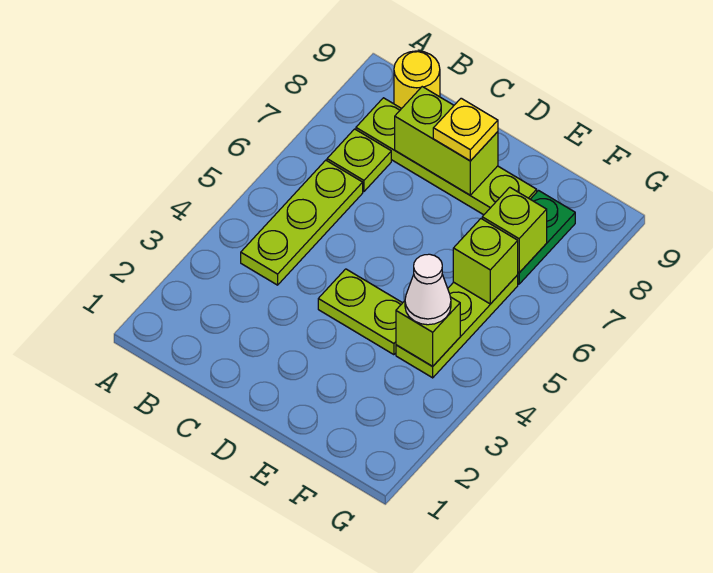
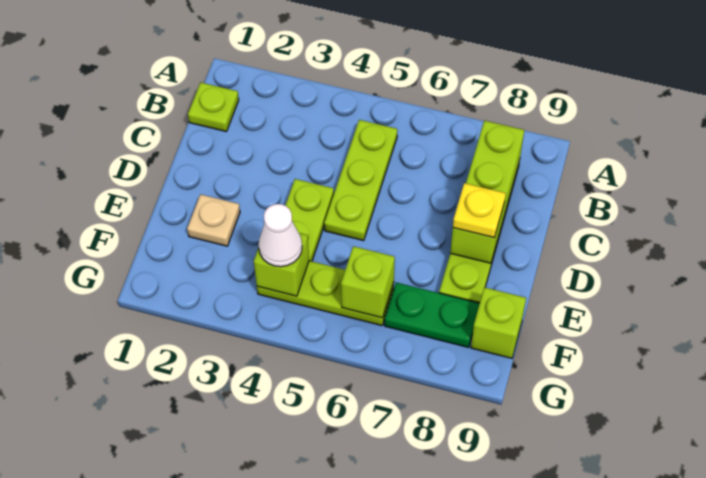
lime 1x3 plate [241,160,363,285] -> lime 1x3 plate turned to [324,120,397,241]
lime 1x1 plate [327,129,391,191] -> lime 1x1 plate moved to [188,83,239,132]
yellow 1x1 round brick [394,51,440,109] -> none
lime 1x2 brick [395,87,498,195] -> lime 1x3 brick [450,121,524,263]
none -> tan 1x1 plate [187,194,240,246]
lime 1x1 brick [482,187,547,273] -> lime 1x1 brick moved to [471,287,526,358]

